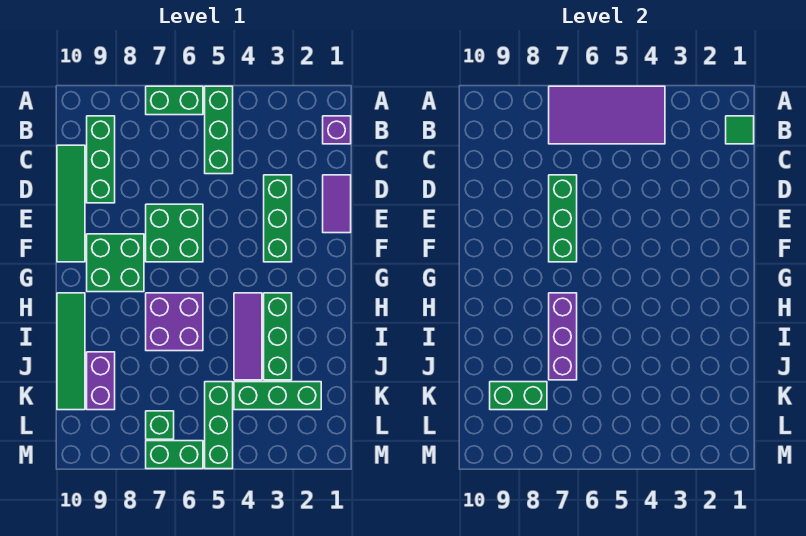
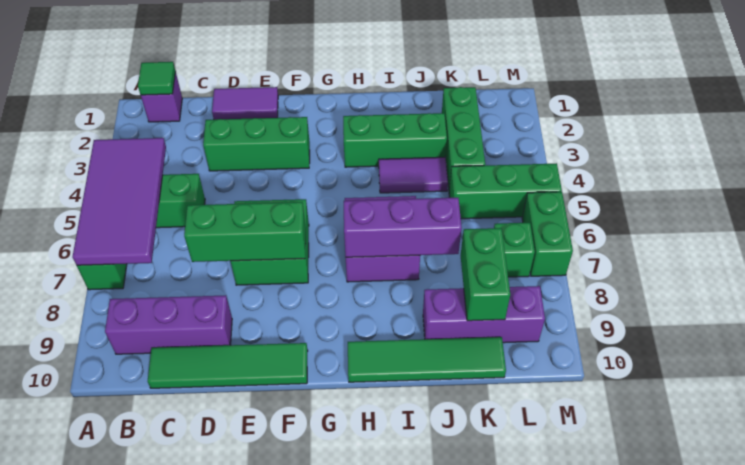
green 1x3 brick [87,116,115,203] -> purple 1x3 brick [105,295,232,354]
green 2x2 brick [87,234,144,292] -> none
purple 1x3 tile [234,293,262,380] -> purple 1x2 tile [379,157,448,193]
purple 1x2 brick [87,352,115,410] -> purple 1x3 brick [423,286,545,343]

